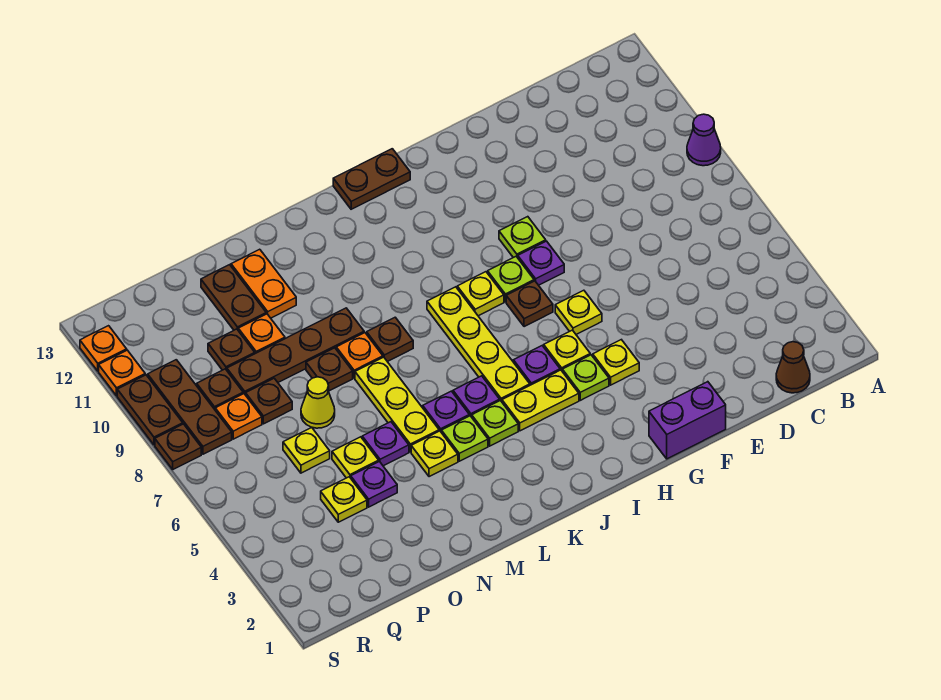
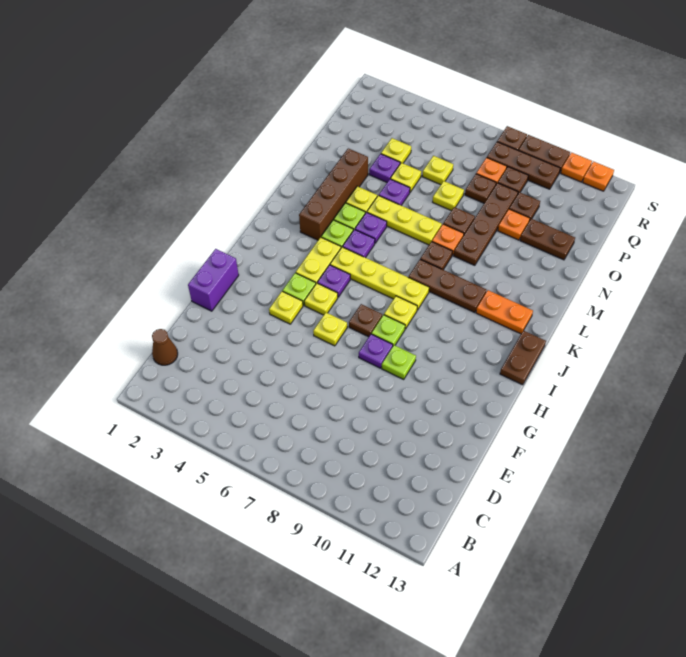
purple 1x1 cone [687,114,721,166] -> none
none -> brown 1x4 brick [299,148,368,240]
none -> brown 1x3 plate [408,259,486,313]
orange 1x2 plate [231,249,296,318] -> orange 1x2 plate moved to [476,290,533,334]
yellow 1x1 cone [301,377,335,428] -> yellow 1x1 plate [433,181,464,211]

